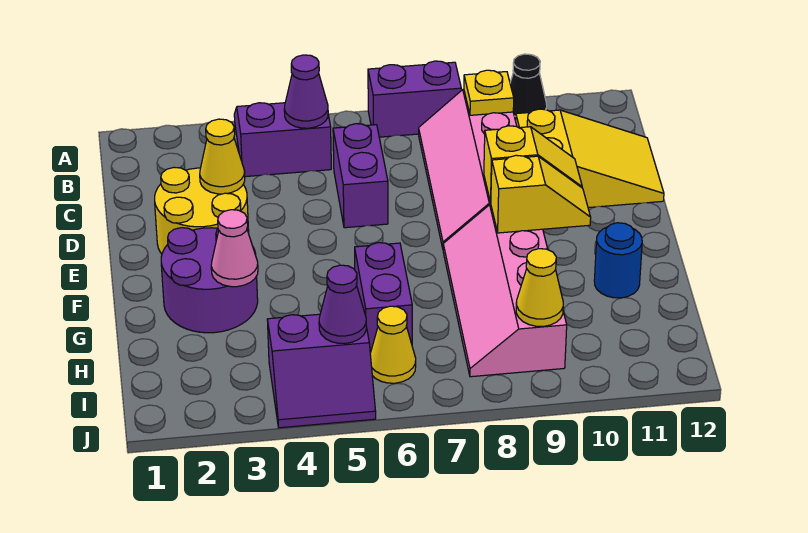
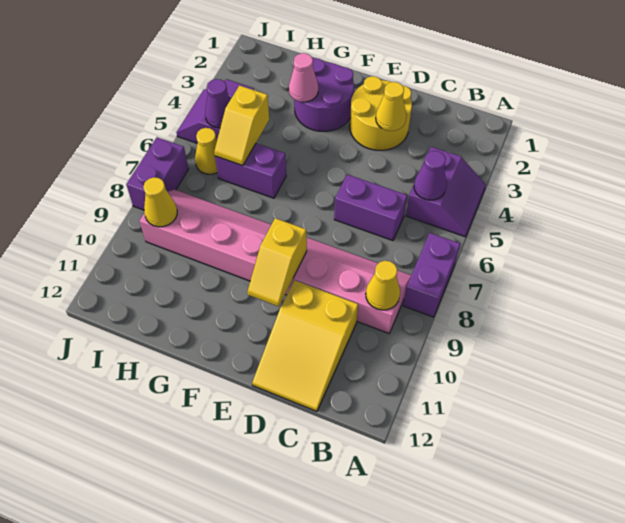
black 1x1 cone [510,54,547,121] -> none
yellow 1x1 plate [464,70,514,115] -> yellow 1x1 cone [366,261,400,310]
yellow 1x2 slope [491,155,591,233] -> yellow 1x2 slope moved to [214,85,269,166]
blue 1x1 round brick [594,223,642,298] -> none
none -> purple 1x2 brick [126,137,189,210]

